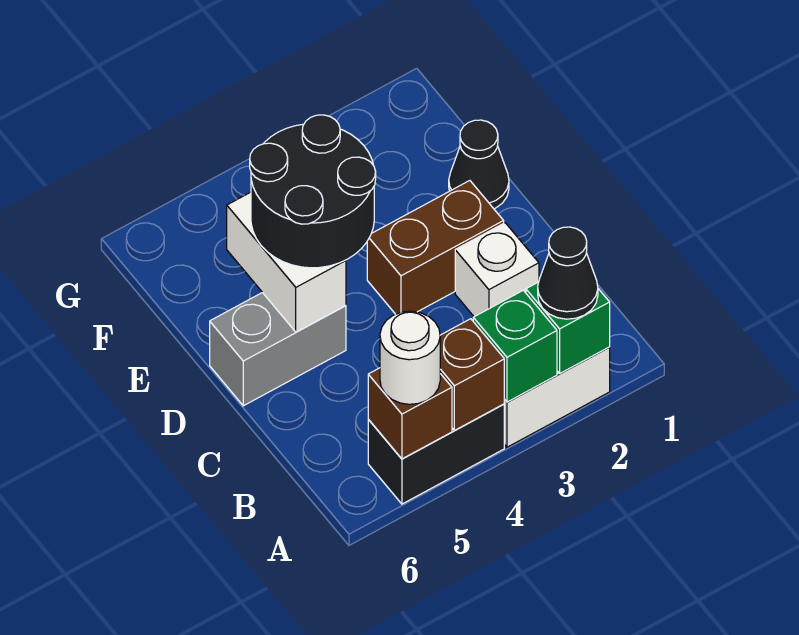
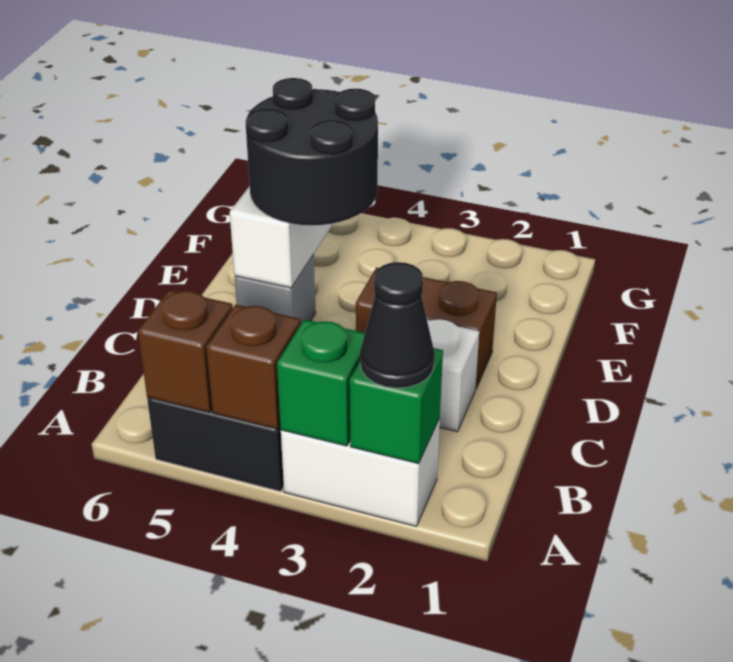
white 1x1 round brick [380,311,440,404] -> none
grey 1x2 brick [210,293,346,406] -> grey 1x1 brick [235,254,316,323]
black 1x1 cone [449,120,509,209] -> none

